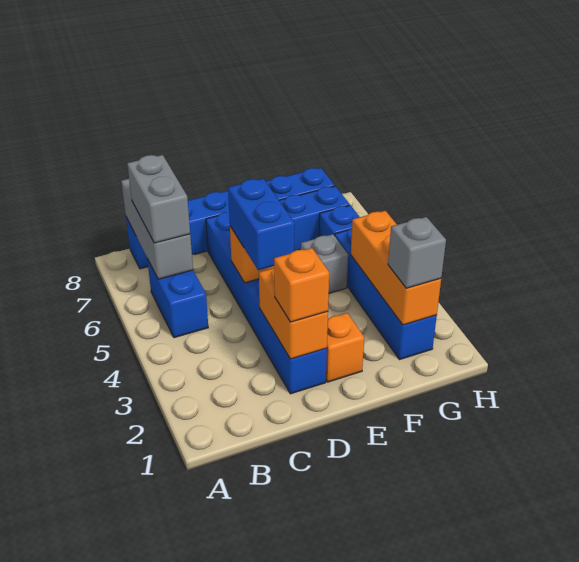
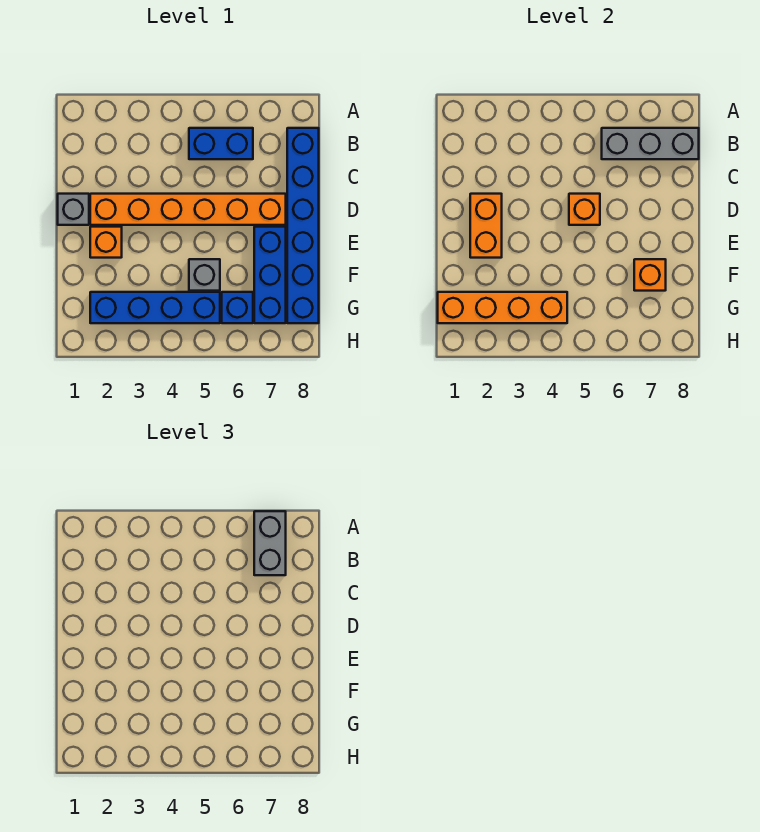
grey 1x2 brick [127,155,190,243] -> grey 1x2 brick turned to [254,511,286,575]
blue 1x6 brick [206,212,327,394] -> orange 1x6 brick [90,194,286,225]
orange 1x2 brick [259,268,328,359] -> orange 1x2 brick turned to [470,194,502,258]
orange 1x1 brick [274,248,329,322] -> orange 1x1 brick moved to [634,259,666,291]
blue 1x2 brick [228,179,294,270] -> none
orange 1x3 brick [351,211,441,325] -> orange 1x4 brick [438,292,567,323]
grey 1x1 brick [388,217,446,288] -> grey 1x1 brick moved to [58,194,89,225]

